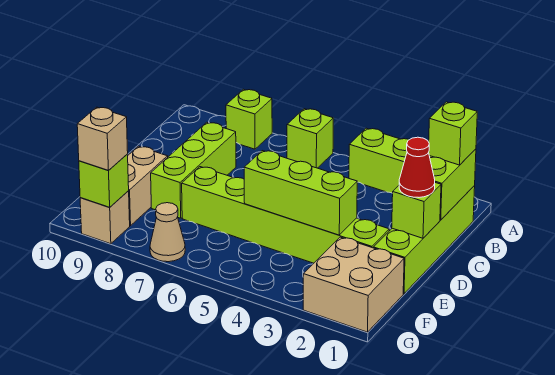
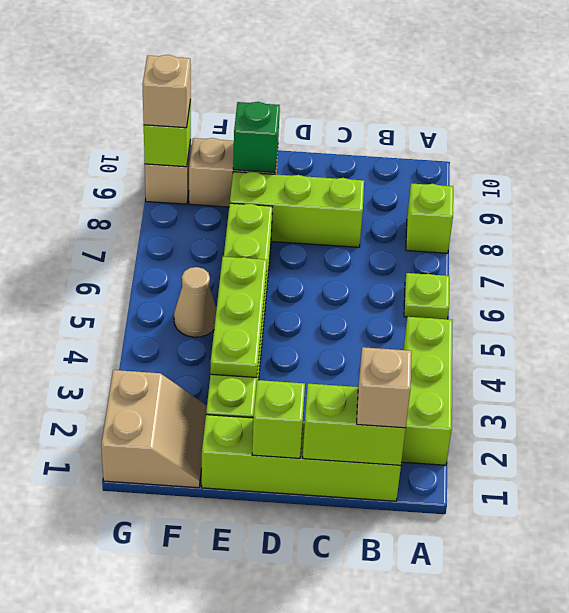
lime 1x1 brick [287,109,333,168] -> lime 1x1 plate [404,273,449,319]
lime 1x1 brick [429,102,477,165] -> tan 1x1 brick [357,347,412,428]
red 1x1 cone [399,137,435,197] -> none
lime 1x3 brick [244,151,357,235] -> lime 1x3 plate [210,257,267,378]
none -> green 1x1 brick [233,102,280,173]
tan 2x2 brick [303,237,404,332] -> tan 2x2 slope [101,370,207,488]
tan 1x1 cone [150,203,185,262] -> tan 1x1 cone moved to [174,267,217,337]

